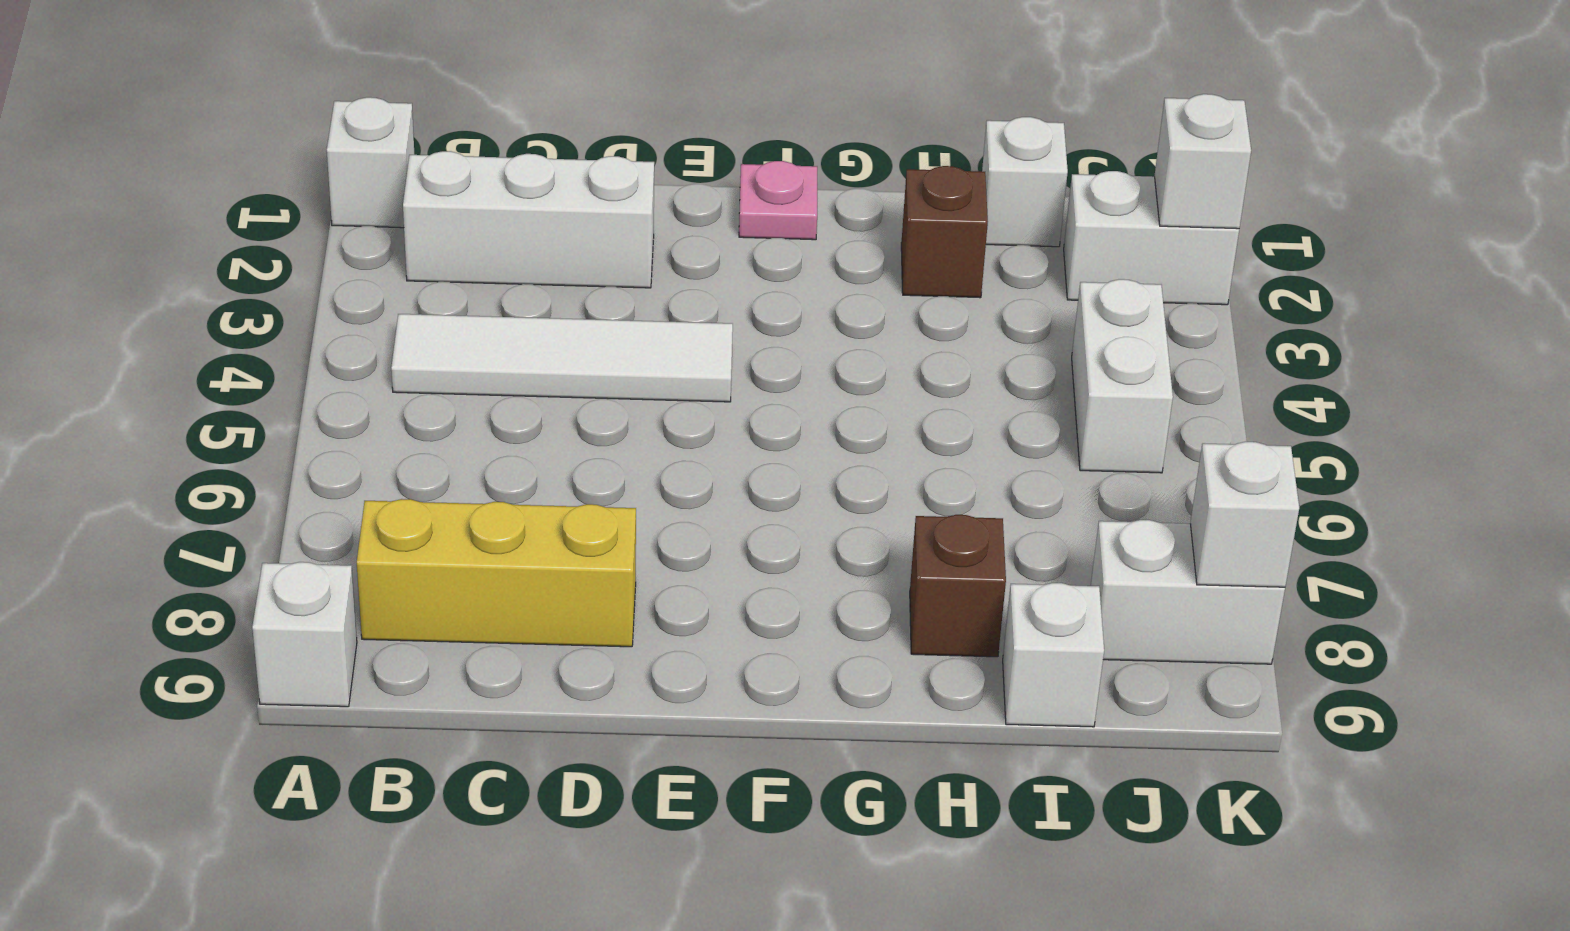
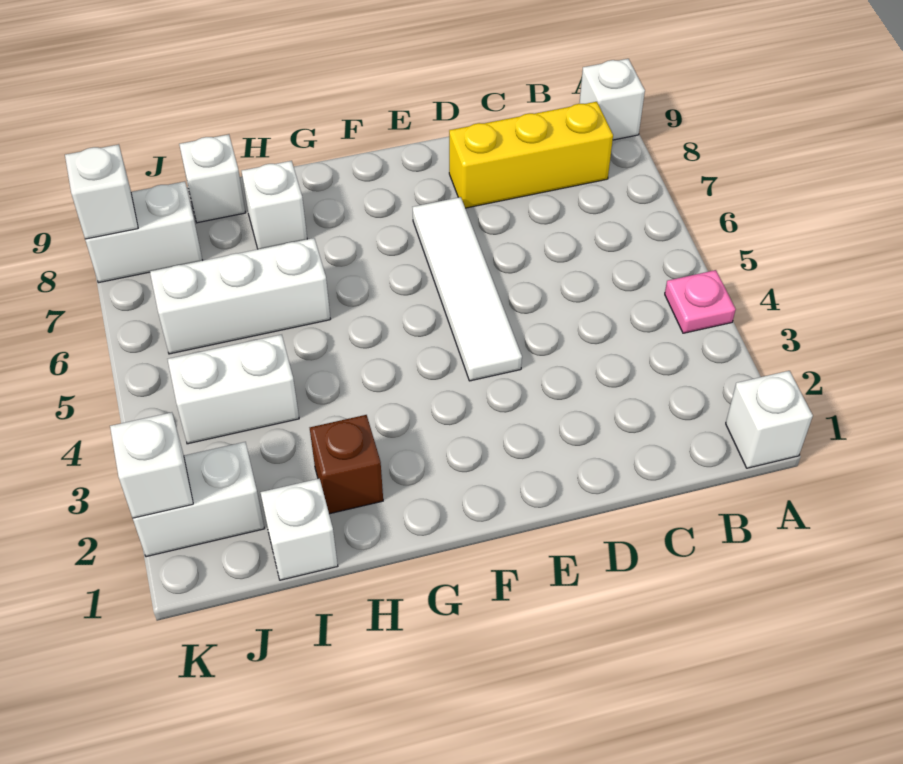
white 1x3 brick [403,151,654,288] -> white 1x3 brick moved to [150,238,330,354]
white 1x4 tile [391,314,733,402] -> white 1x4 tile turned to [413,197,522,381]
pink 1x1 plate [739,161,817,240] -> pink 1x1 plate moved to [665,270,736,333]
brown 1x1 brick [910,515,1006,657] -> white 1x1 brick [242,161,307,249]
white 1x2 brick [1072,279,1173,473] -> white 1x2 brick turned to [168,335,299,444]

